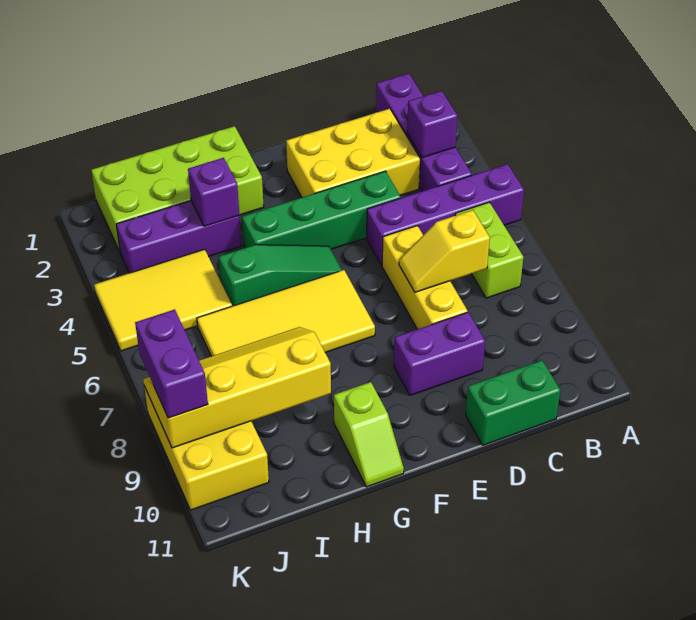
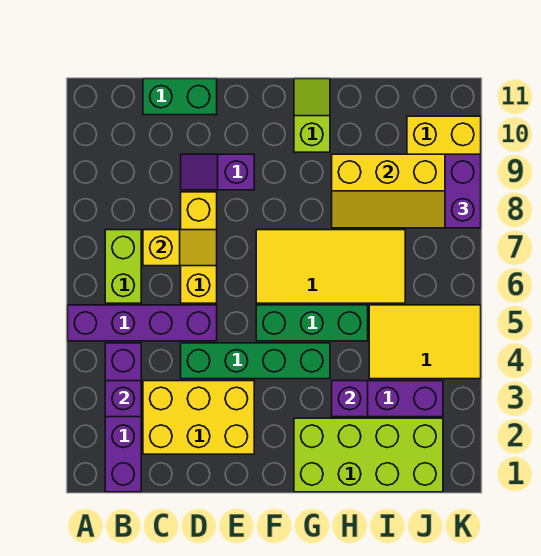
purple 1x2 brick [394,312,485,395] -> purple 1x2 slope [181,154,254,190]
green 1x3 slope [219,245,342,306] -> green 1x3 brick [256,305,368,341]

